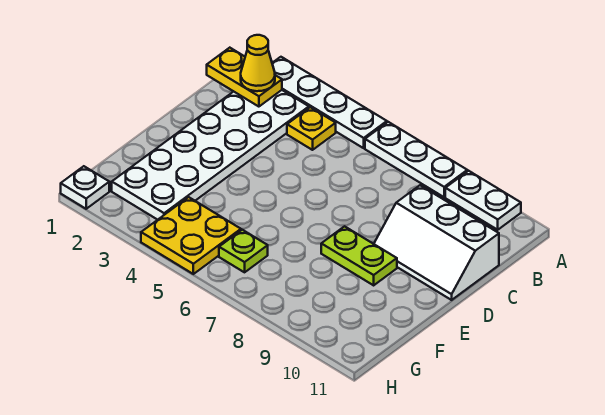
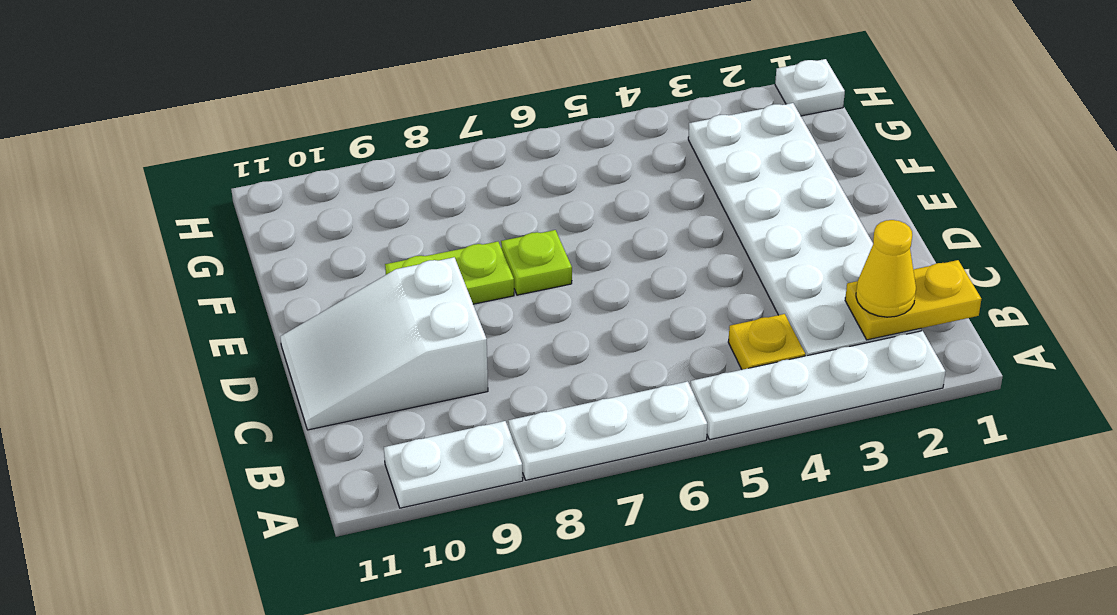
white 2x3 slope [374,185,499,300] -> white 2x3 slope turned to [280,257,488,430]
yellow 2x2 plate [141,197,241,274] -> none
lime 1x1 plate [219,230,268,272] -> lime 1x1 plate moved to [501,230,572,295]

